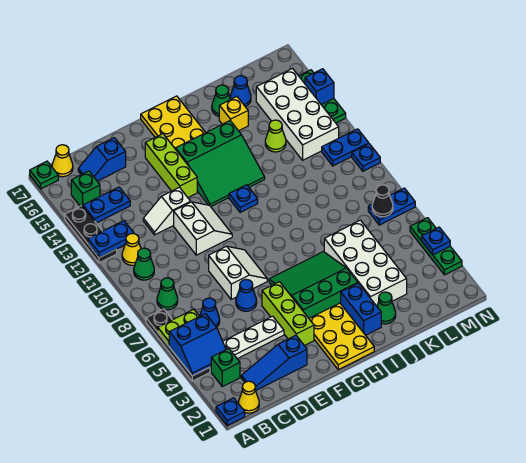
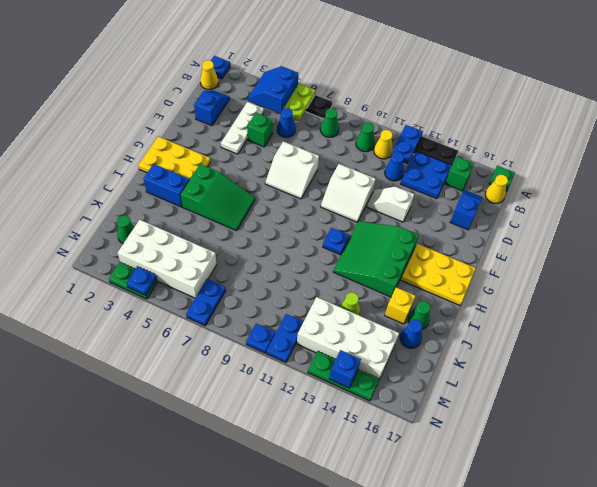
green 1x1 brick [211,349,240,387] -> green 1x1 brick moved to [247,113,273,147]
blue 1x2 plate [83,187,130,223] -> blue 2x2 plate [400,151,452,199]
blue 1x3 slope [241,335,307,391] -> blue 1x2 slope [194,90,230,126]
white 1x2 slope [143,187,190,235] -> white 1x2 slope turned to [366,187,414,222]
blue 1x1 cone [236,280,257,311] -> blue 1x1 cone moved to [385,152,404,181]
lime 1x3 brick [262,282,314,346] -> none
lime 1x3 brick [145,134,197,197] -> none
green 3x3 slope [269,252,358,318] -> green 2x3 slope [180,164,255,231]
green 1x1 cone [377,292,396,324] -> green 1x1 cone moved to [117,215,134,244]
white 2x4 brick [324,220,407,306] -> white 2x4 brick moved to [117,220,217,298]
black 1x1 cone [372,185,393,217] -> none
green 1x3 plate [410,218,462,275] -> green 1x2 plate [109,262,158,299]

